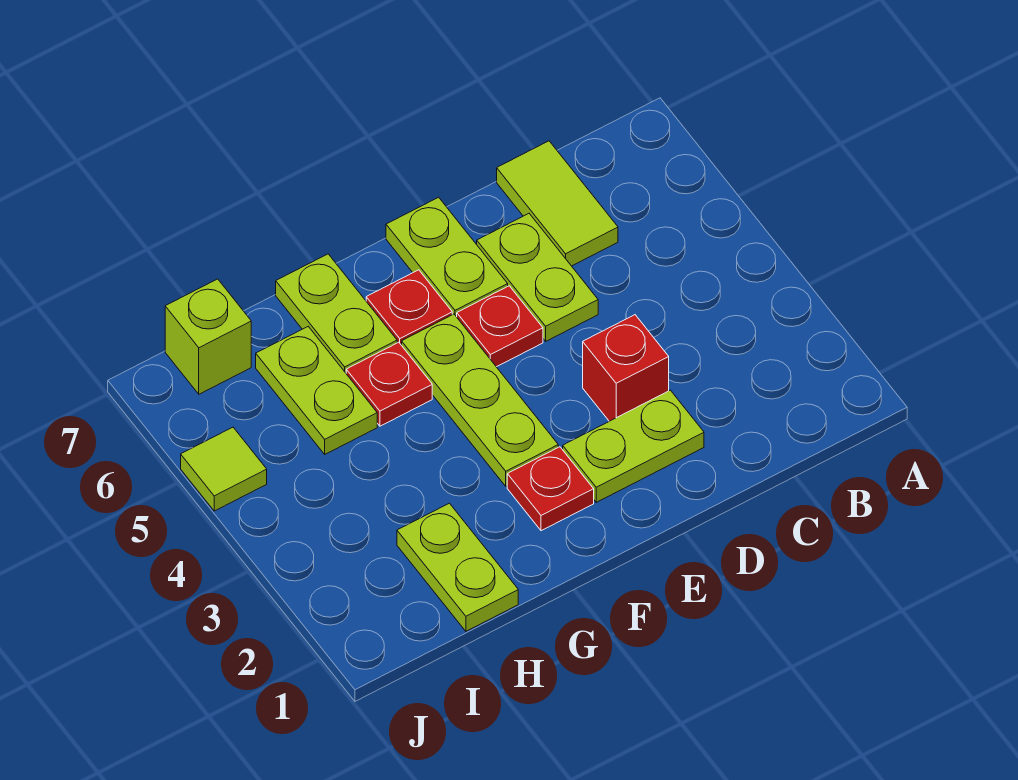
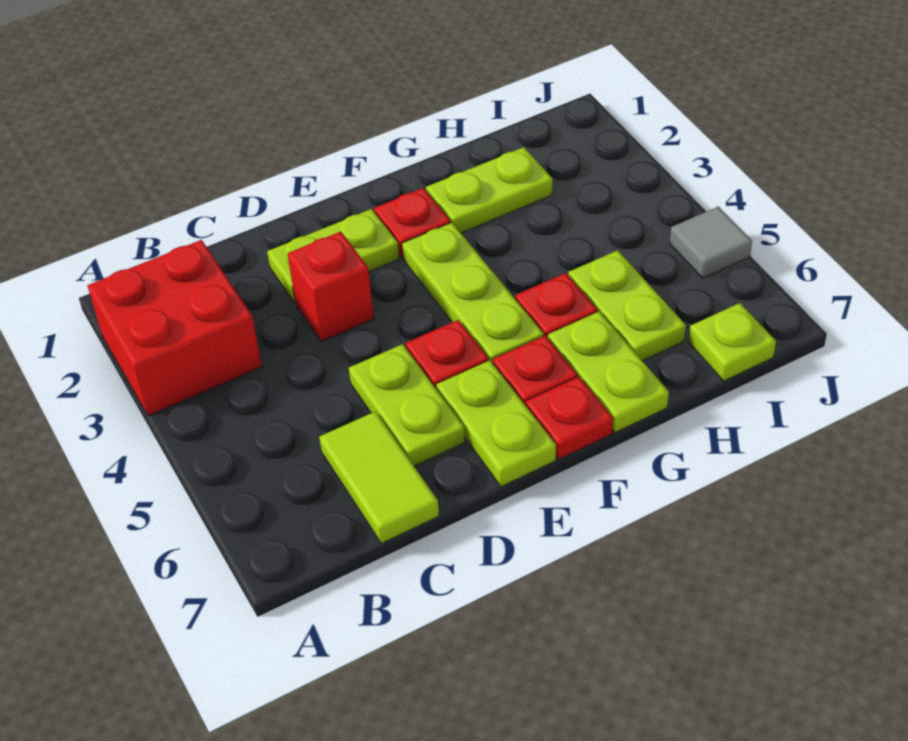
none -> red 2x2 brick [87,240,262,416]
none -> red 1x1 plate [526,377,613,459]
lime 1x2 plate [397,503,518,631] -> lime 1x2 plate turned to [426,147,552,233]
lime 1x1 brick [165,279,251,394] -> lime 1x1 plate [689,303,776,381]
lime 1x1 tile [181,427,267,511] -> grey 1x1 tile [670,207,752,278]

